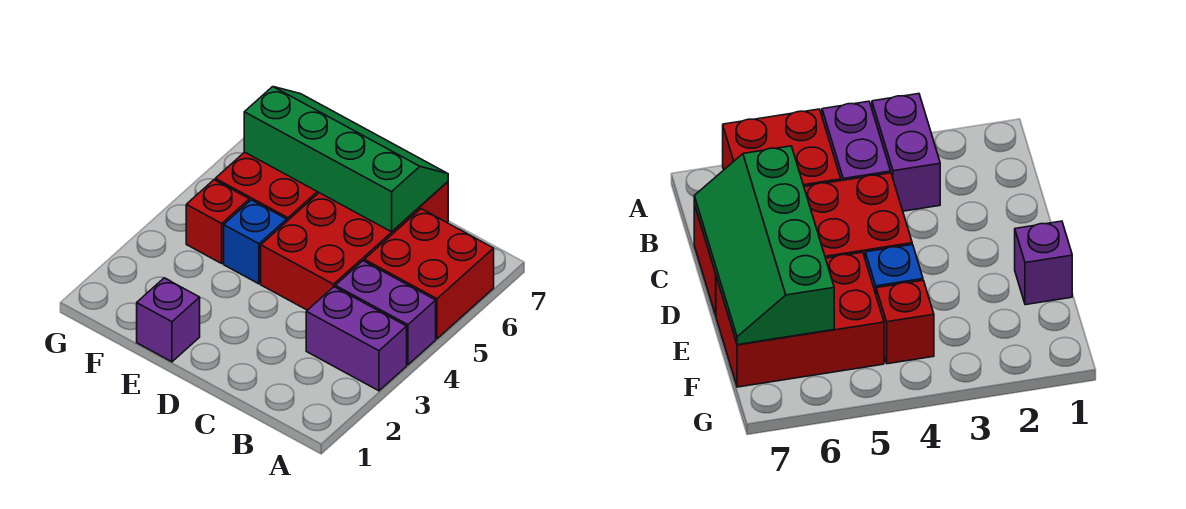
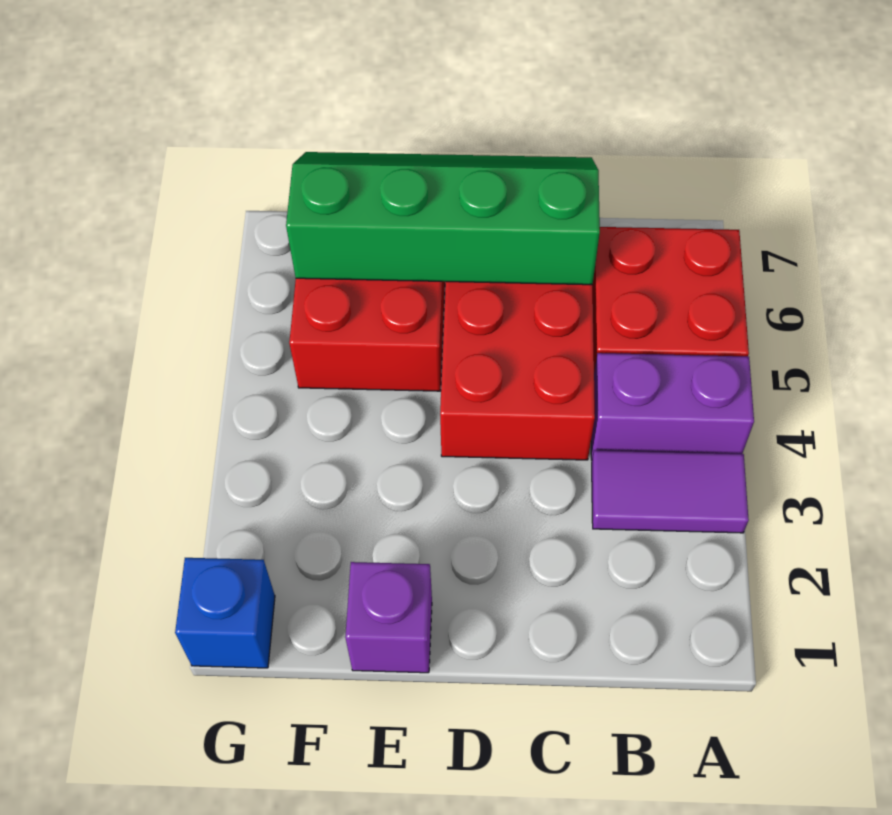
purple 1x2 brick [306,287,407,391] -> purple 1x2 tile [592,450,749,533]
blue 1x1 brick [224,200,287,284] -> blue 1x1 brick moved to [175,558,275,668]
red 1x1 brick [186,180,249,263] -> none

